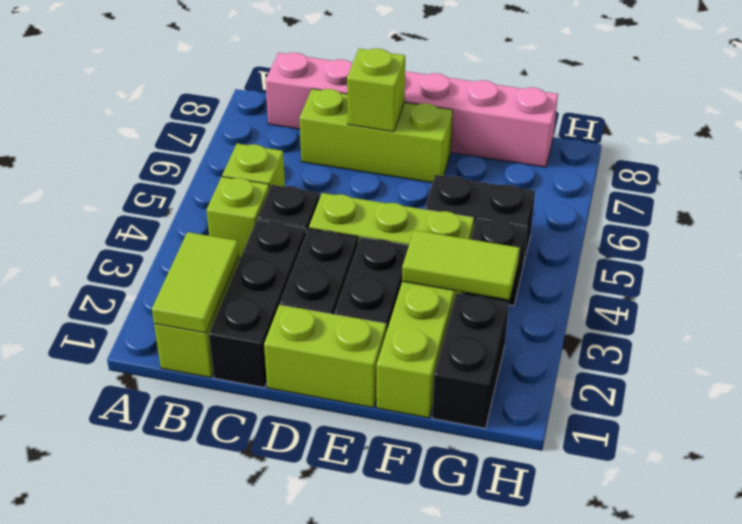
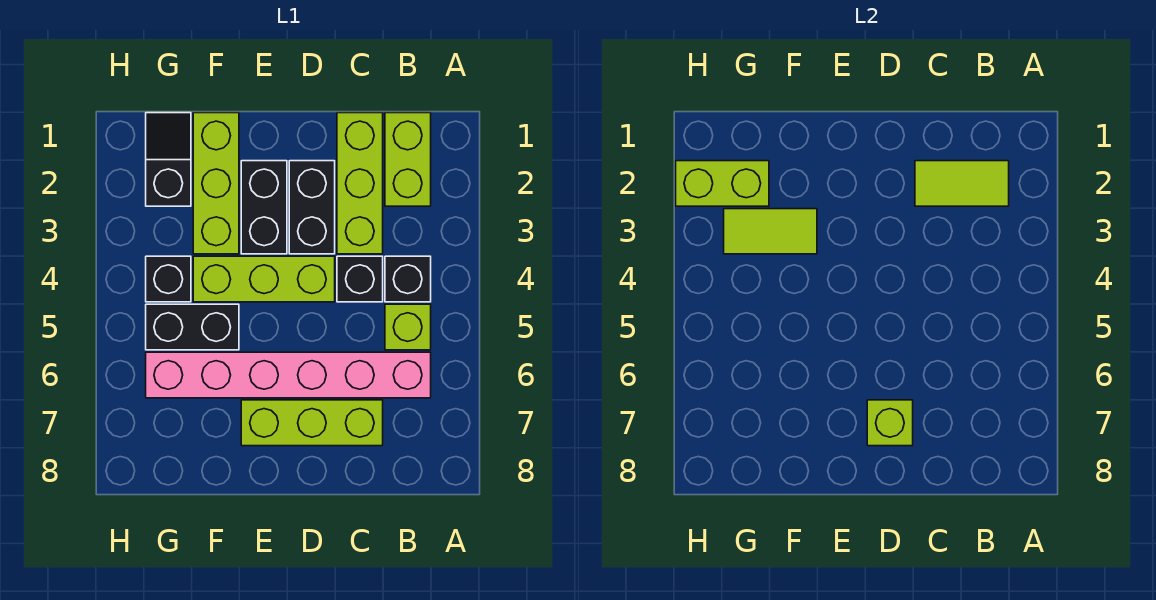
lime 1x2 tile [152,232,239,333] -> lime 1x2 tile turned to [915,161,1009,206]
lime 1x1 brick [206,177,269,259] -> black 1x1 brick [385,256,431,302]
pink 1x6 brick [266,53,558,167] -> pink 1x6 brick moved to [146,352,431,398]
black 1x3 brick [209,220,306,388] -> lime 1x3 brick [337,113,383,254]
lime 1x2 brick [264,305,386,408] -> lime 1x2 brick moved to [676,161,769,206]
black 1x2 brick [432,293,509,428] -> black 1x2 slope [146,113,191,206]

